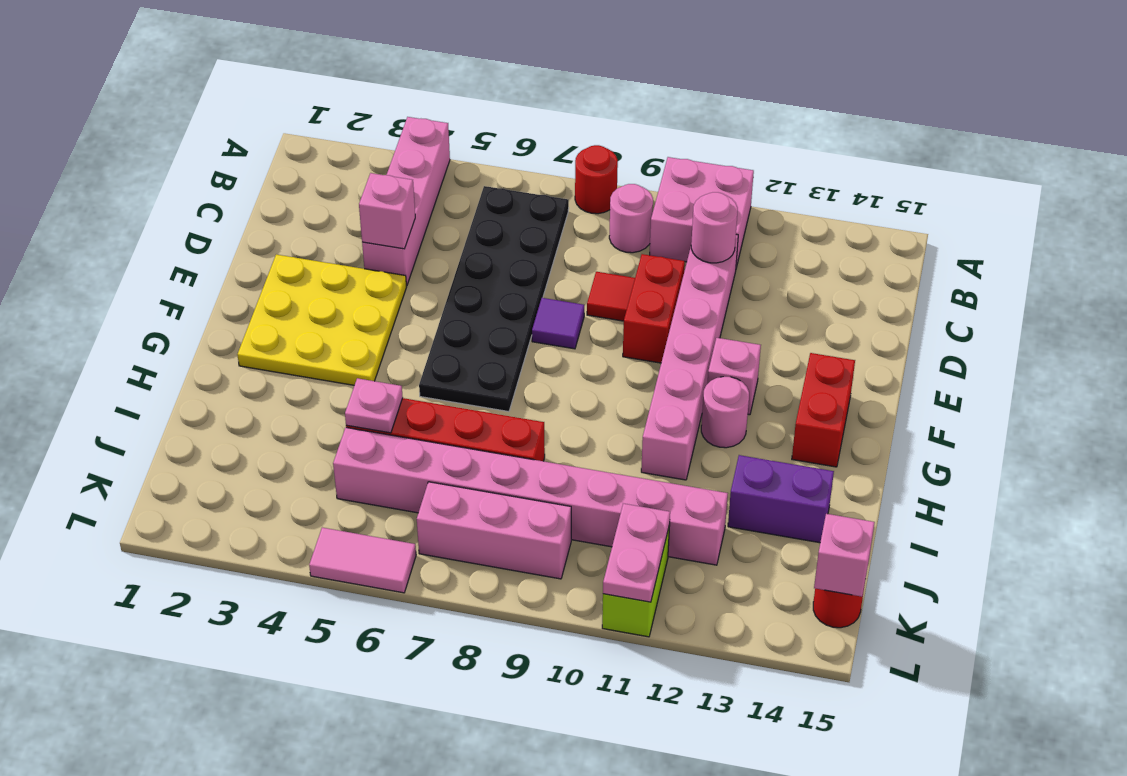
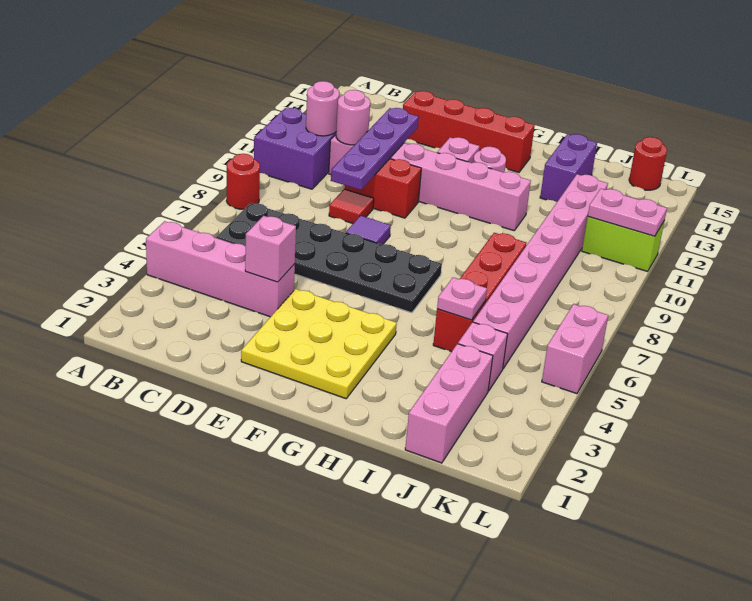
pink 2x2 brick [650,157,754,268] -> purple 2x2 brick [254,108,336,189]
pink 1x1 round brick [609,184,653,253] -> pink 1x1 round brick moved to [306,81,339,136]
none -> purple 1x4 plate [331,108,419,190]
red 1x2 brick [792,353,855,467] -> red 1x4 brick [403,91,535,172]
pink 1x3 brick [417,482,571,579] -> pink 1x3 brick moved to [405,344,493,463]
pink 1x1 brick [814,514,875,597] -> pink 1x1 brick moved to [458,322,508,391]
pink 1x2 tile [309,528,416,593] -> pink 1x2 brick [542,304,608,394]

